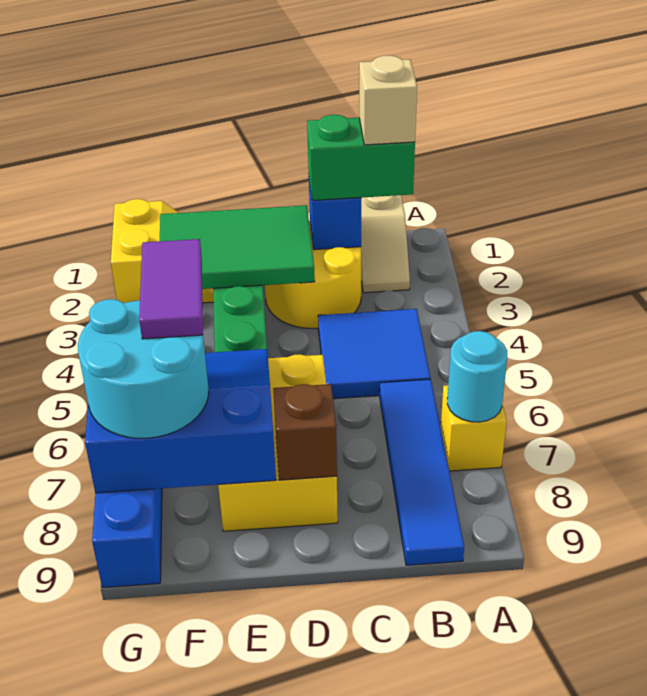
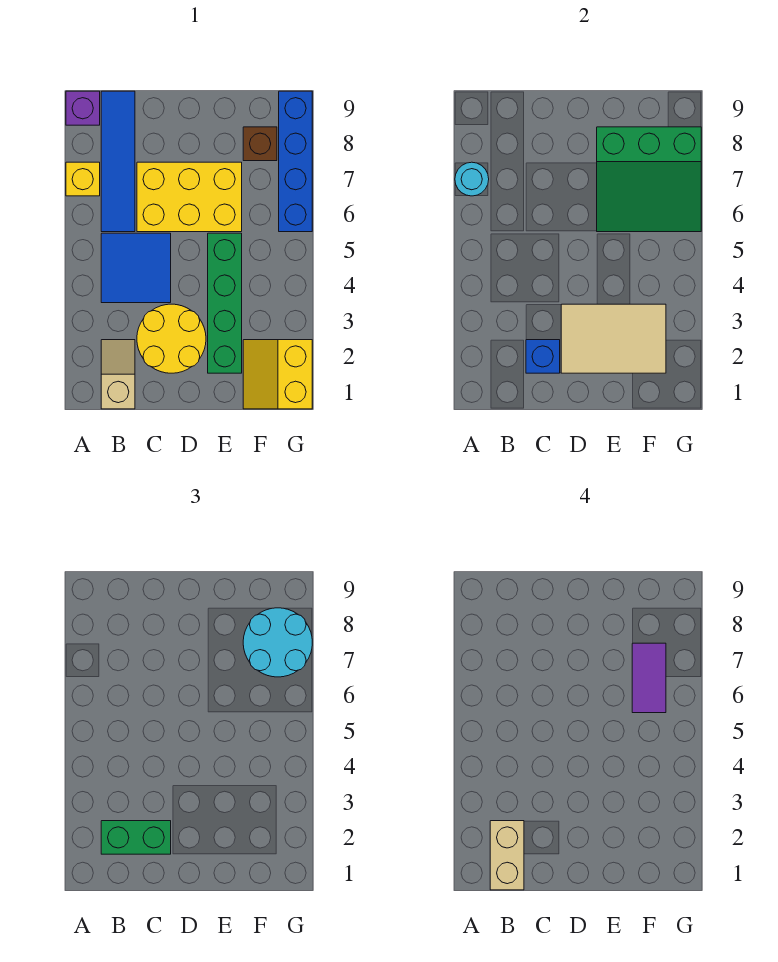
none -> purple 1x1 brick [66,91,100,125]
tan 1x1 brick [359,55,417,145] -> tan 1x2 brick [490,821,524,890]
green 2x3 tile [160,205,315,289] -> tan 2x3 tile [561,304,666,373]
yellow 2x3 brick [218,354,338,531] -> yellow 2x3 brick turned to [137,162,242,232]
brown 1x1 brick [273,384,337,480] -> brown 1x1 brick moved to [243,127,277,161]
blue 3x3 slope [85,349,276,493] -> green 3x3 slope [597,127,701,232]

